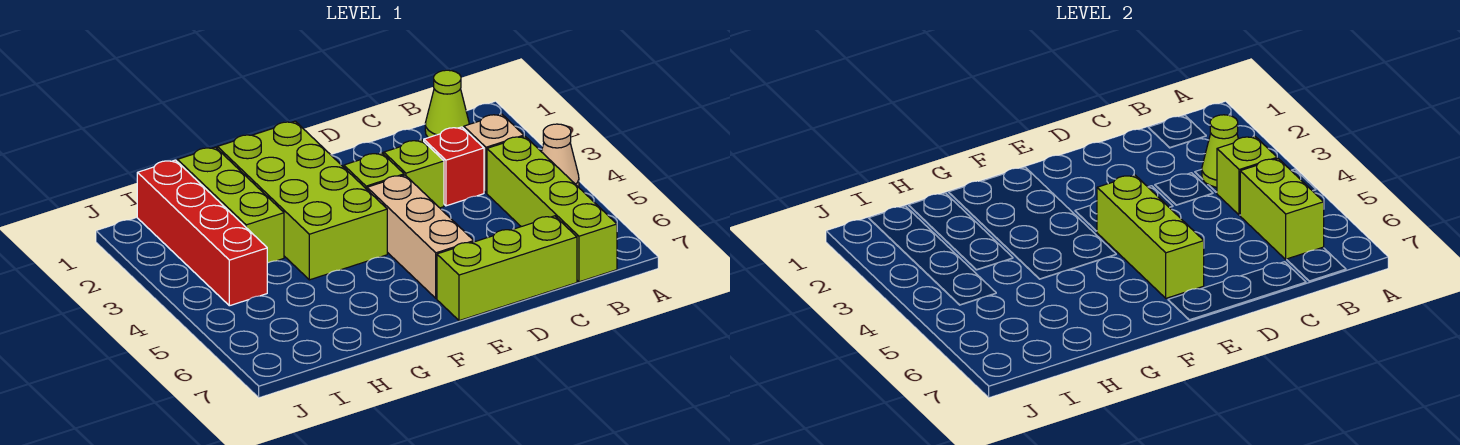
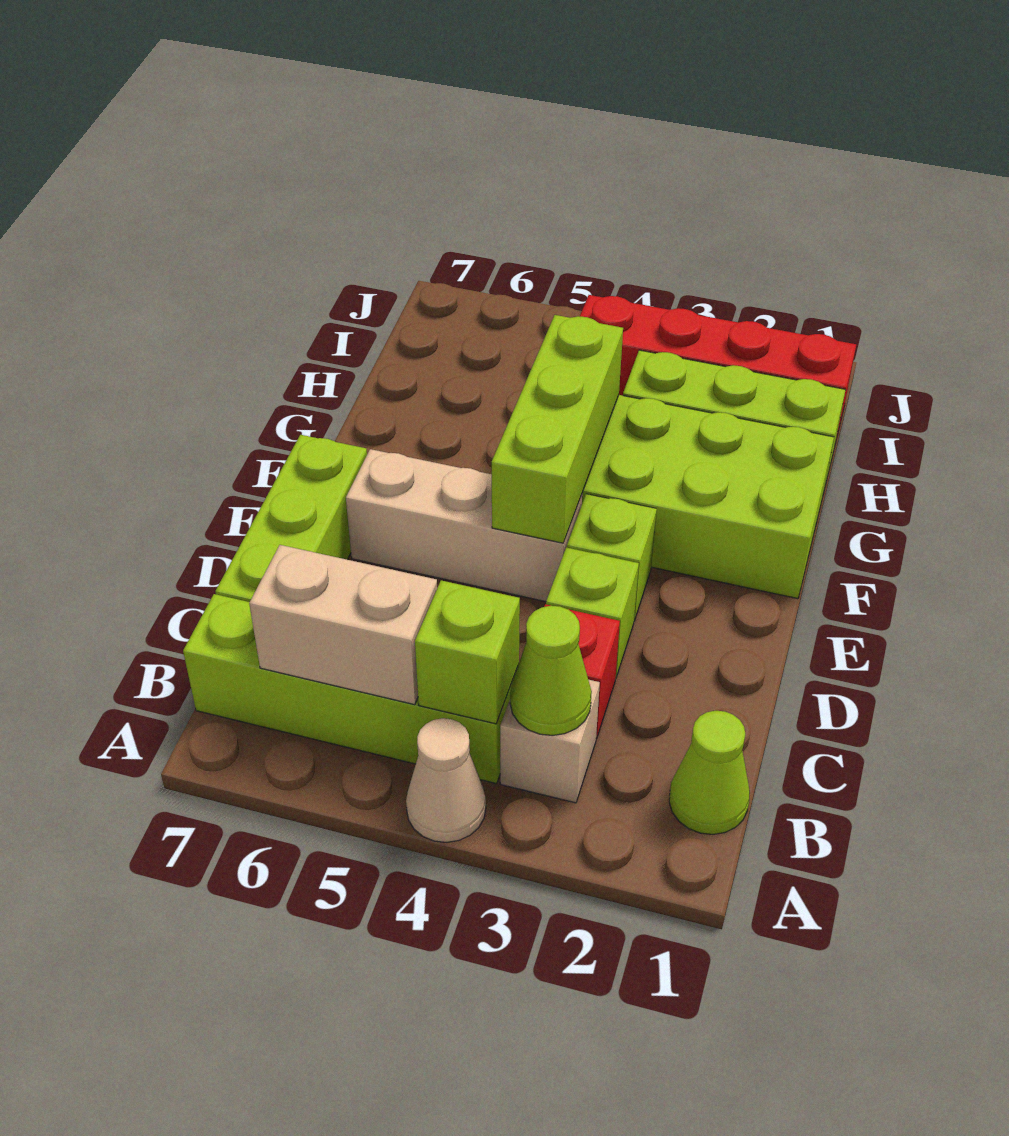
lime 1x2 brick [1240,159,1324,259] -> tan 1x2 brick [249,545,437,705]
lime 1x3 brick [1097,175,1204,298] -> lime 1x3 brick turned to [492,315,623,543]

